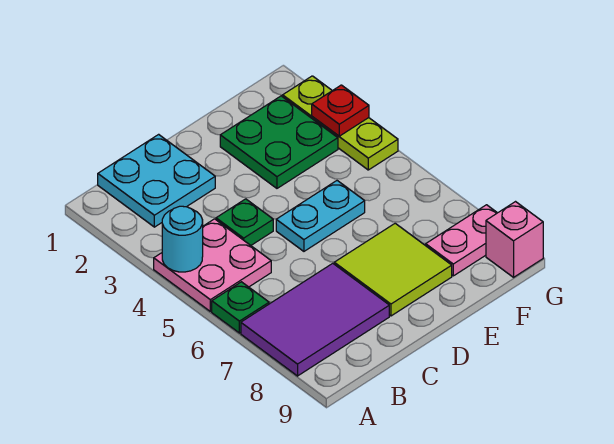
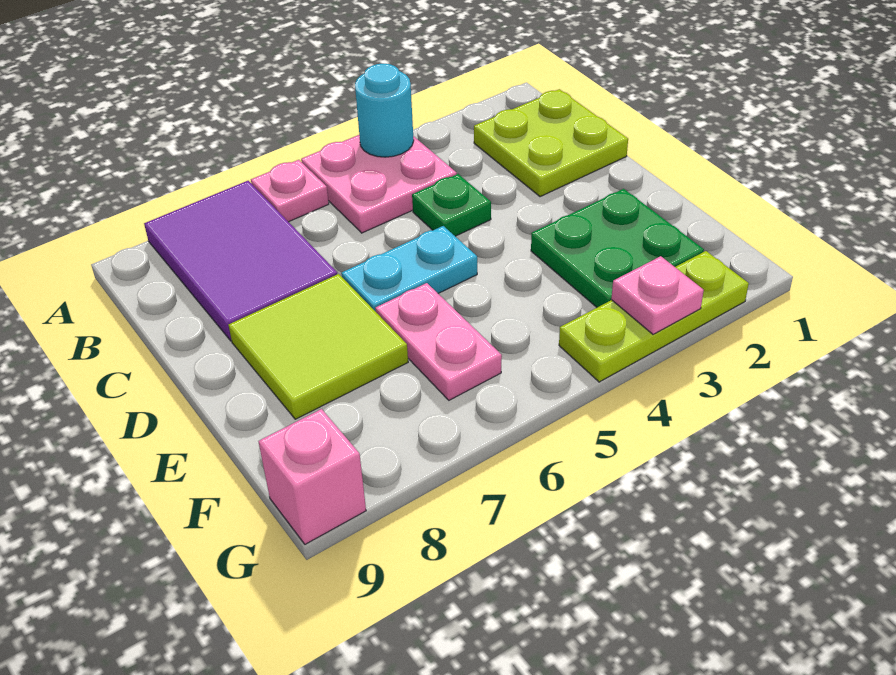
green 1x1 plate [212,282,269,333] -> pink 1x1 plate [251,160,329,222]
cyan 2x2 plate [98,134,215,227] -> lime 2x2 plate [474,89,628,197]
cyan 1x2 plate [276,181,365,251] -> cyan 1x2 plate turned to [341,226,477,312]
pink 1x2 plate [426,205,497,276] -> pink 1x2 plate moved to [375,283,502,400]
red 1x1 plate [312,85,369,136] -> pink 1x1 plate [611,256,704,334]

